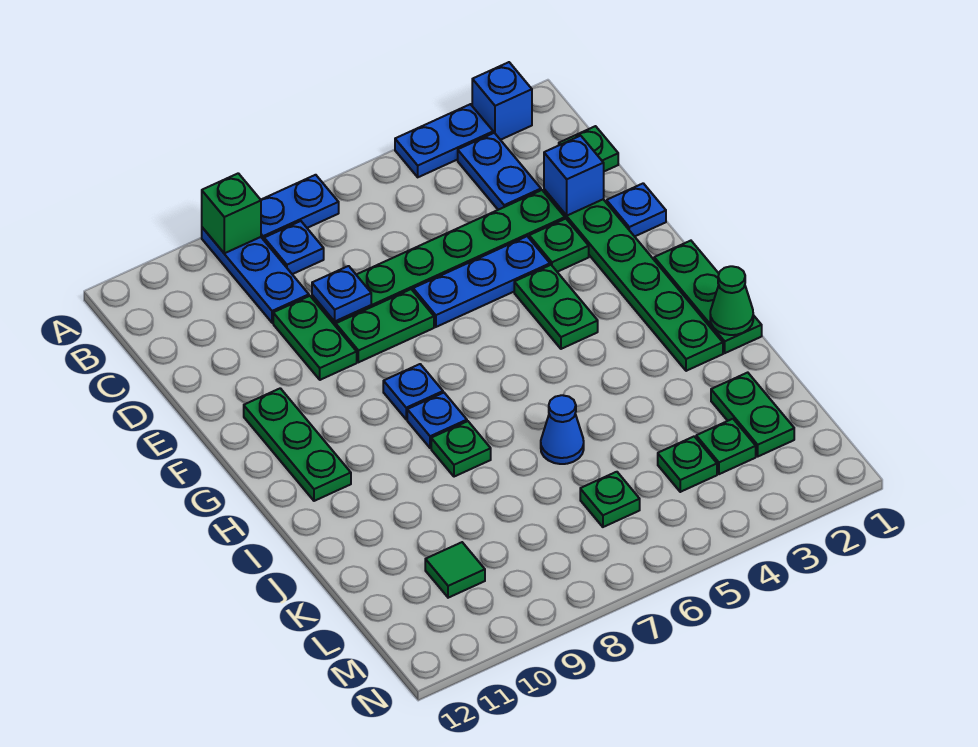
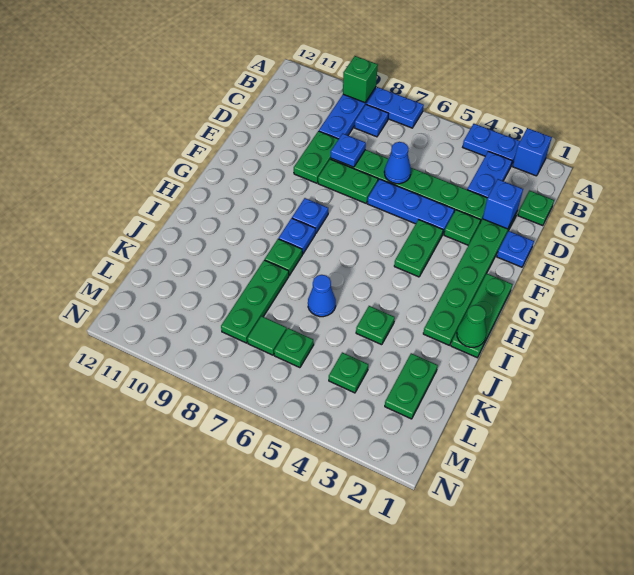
none -> blue 1x1 cone [384,142,411,184]
green 1x3 plate [244,388,351,501] -> green 1x3 plate moved to [221,260,289,343]
green 1x1 plate [696,419,756,474] -> green 1x1 plate moved to [356,306,395,345]
green 1x1 tile [425,542,485,598] -> green 1x1 tile moved to [247,316,287,355]

